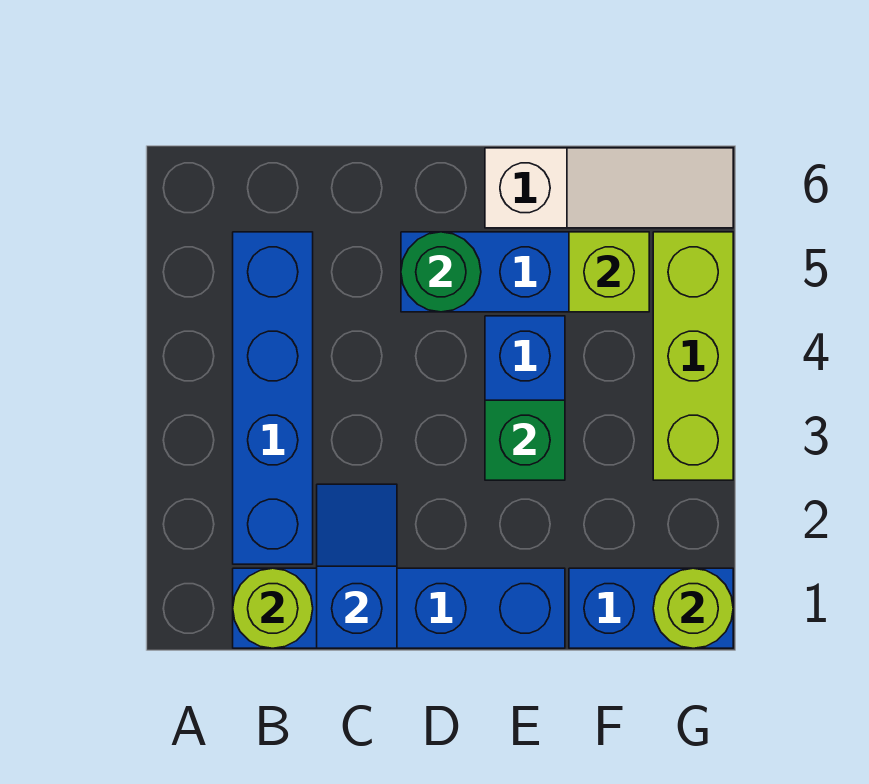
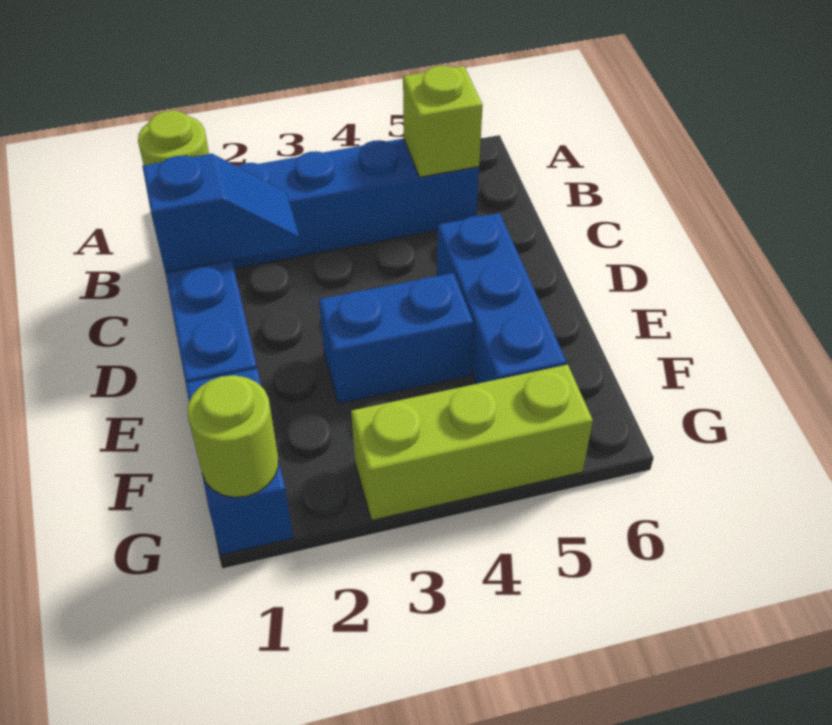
green 1x1 round brick [401,232,481,312] -> none
green 1x1 brick [485,400,565,480] -> none
white 1x3 slope [485,148,733,228] -> none
lime 1x1 brick [569,232,649,312] -> lime 1x1 brick moved to [403,66,483,177]

